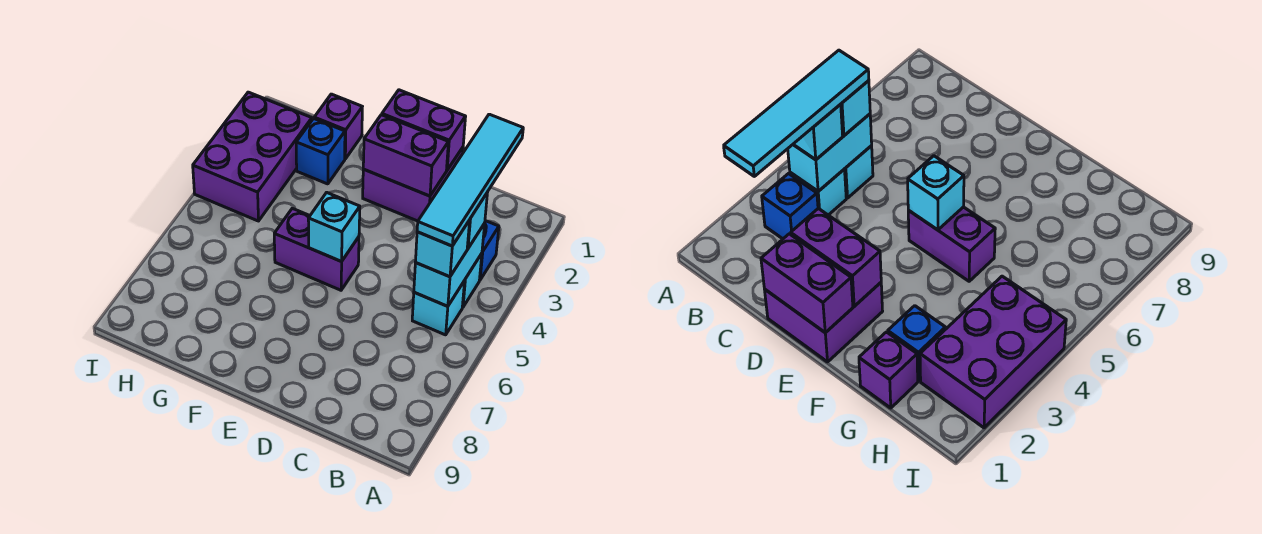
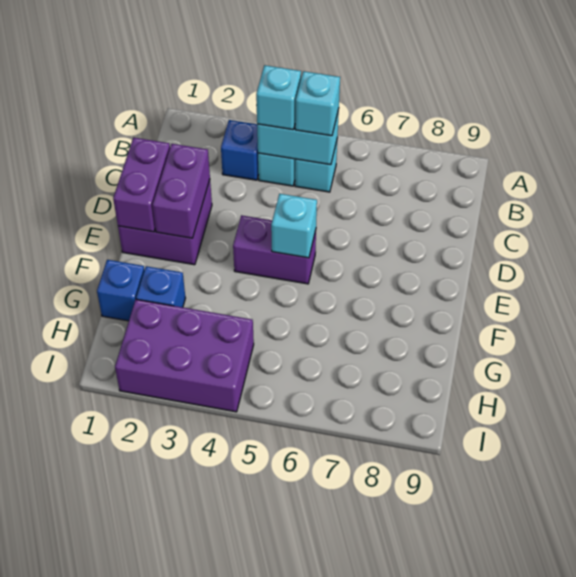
cyan 1x4 tile [417,114,523,246] -> none
purple 1x2 brick [274,208,359,290] -> purple 1x2 brick turned to [233,215,316,284]
purple 1x1 brick [314,94,362,159] -> blue 1x1 brick [97,260,144,321]

